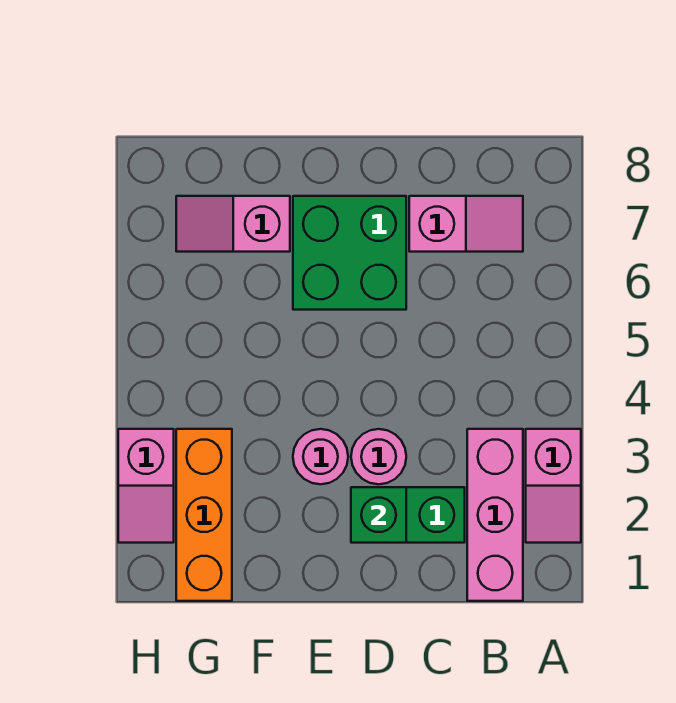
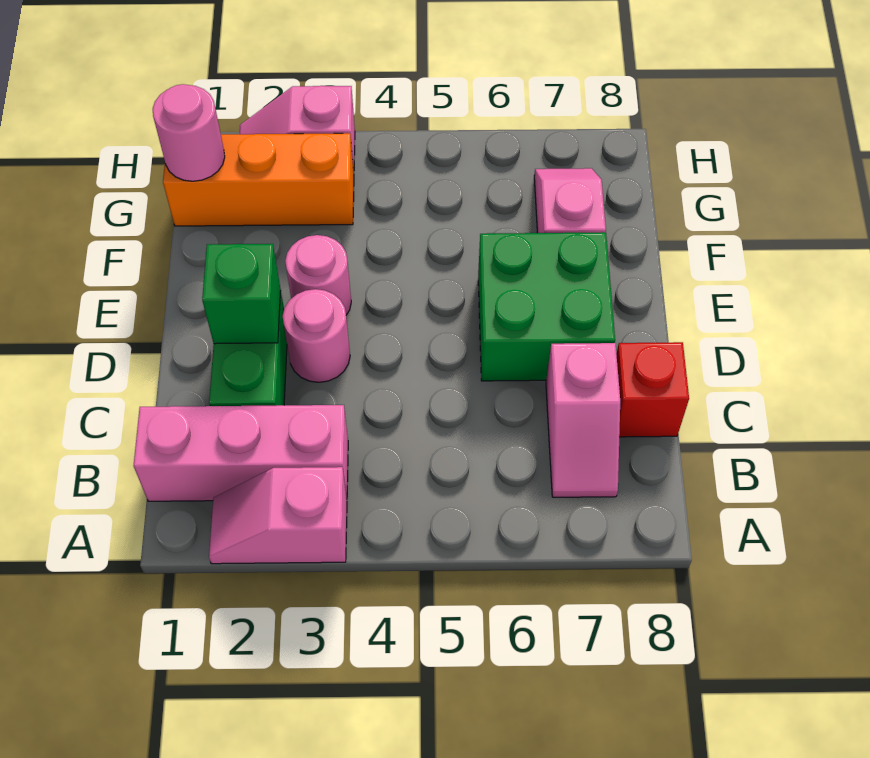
none -> red 1x1 brick [616,342,689,437]
none -> pink 1x1 round brick [153,84,225,181]

